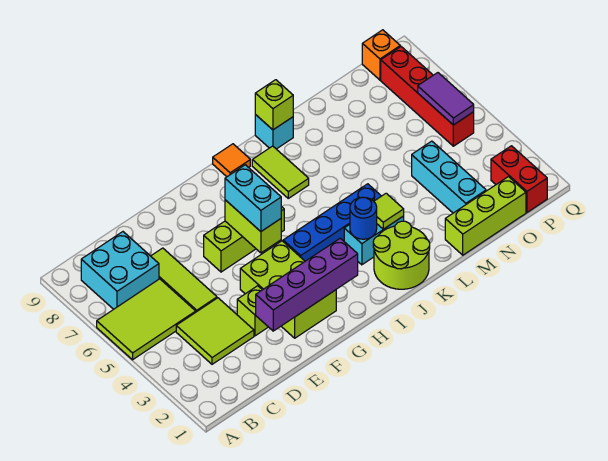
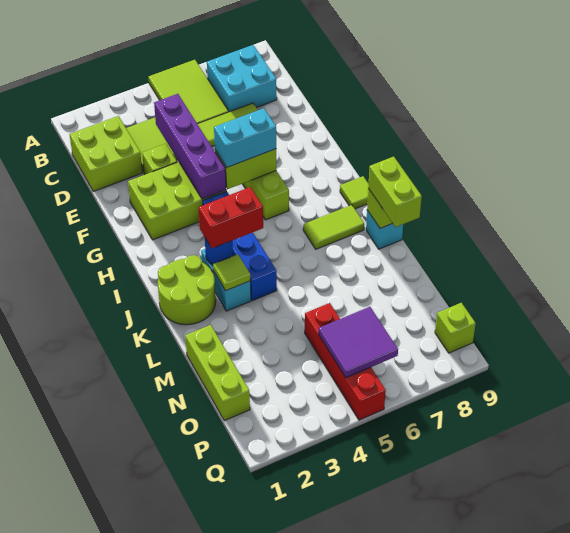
none -> lime 2x2 brick [70,116,142,191]
purple 1x4 brick [256,238,358,331] -> purple 1x4 brick moved to [154,94,226,199]
orange 1x1 tile [213,144,250,177] -> lime 1x1 tile [340,176,369,209]
none -> lime 1x2 brick [368,157,422,227]
cyan 1x3 brick [412,141,486,213] -> none
red 1x2 brick [491,146,547,212] -> red 1x2 brick moved to [199,187,263,248]
red 1x4 brick [381,47,474,146] -> red 1x4 brick turned to [305,303,386,420]
purple 1x2 tile [418,73,474,125] -> purple 2x2 tile [319,307,398,378]
orange 1x1 brick [362,30,400,80] -> lime 1x1 brick [435,303,476,353]

